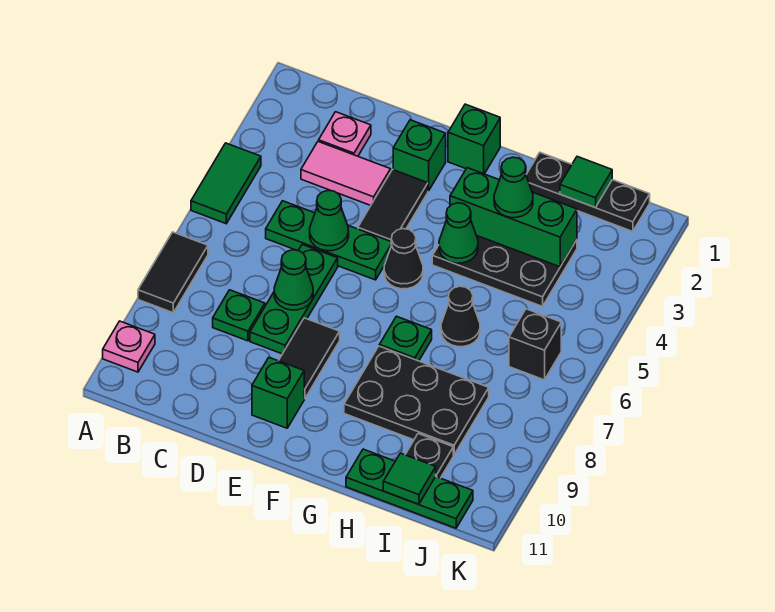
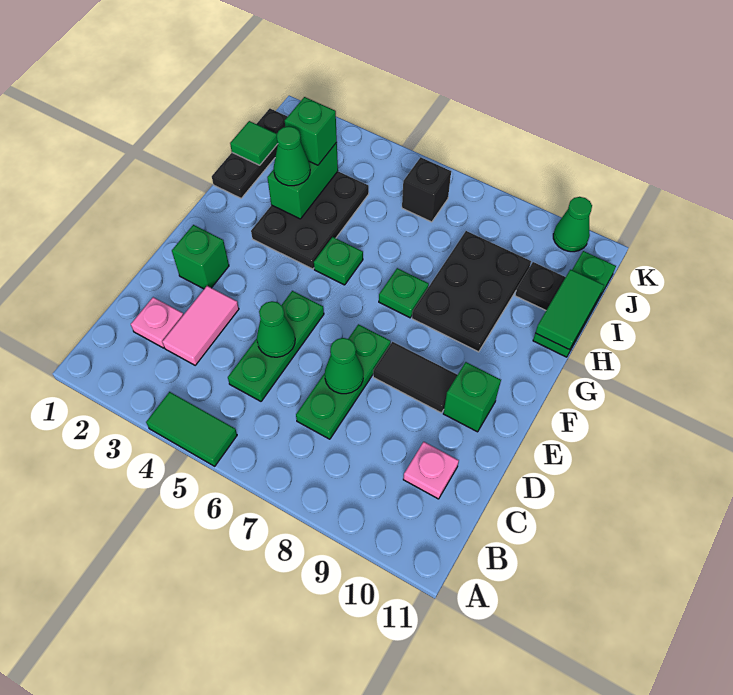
black 1x2 tile [138,232,208,313] -> none
pink 1x1 plate [103,321,155,372] -> pink 1x1 plate moved to [403,442,459,499]
green 1x1 plate [213,290,265,341] -> green 1x1 plate moved to [314,237,363,285]
green 1x3 plate [250,245,338,354] -> green 1x3 plate turned to [296,324,391,439]
black 1x2 tile [358,170,428,241] -> none
green 1x1 brick [448,104,500,174] -> green 1x1 brick moved to [285,97,337,165]
black 1x1 cone [384,229,423,289] -> none
green 1x3 brick [450,168,577,267] -> green 1x2 brick [267,143,338,219]
green 1x1 cone [439,203,478,263] -> green 1x1 cone moved to [553,197,592,252]
black 1x1 cone [441,286,480,347] -> none
green 1x1 tile [383,453,436,504] -> green 1x2 tile [535,270,604,350]

